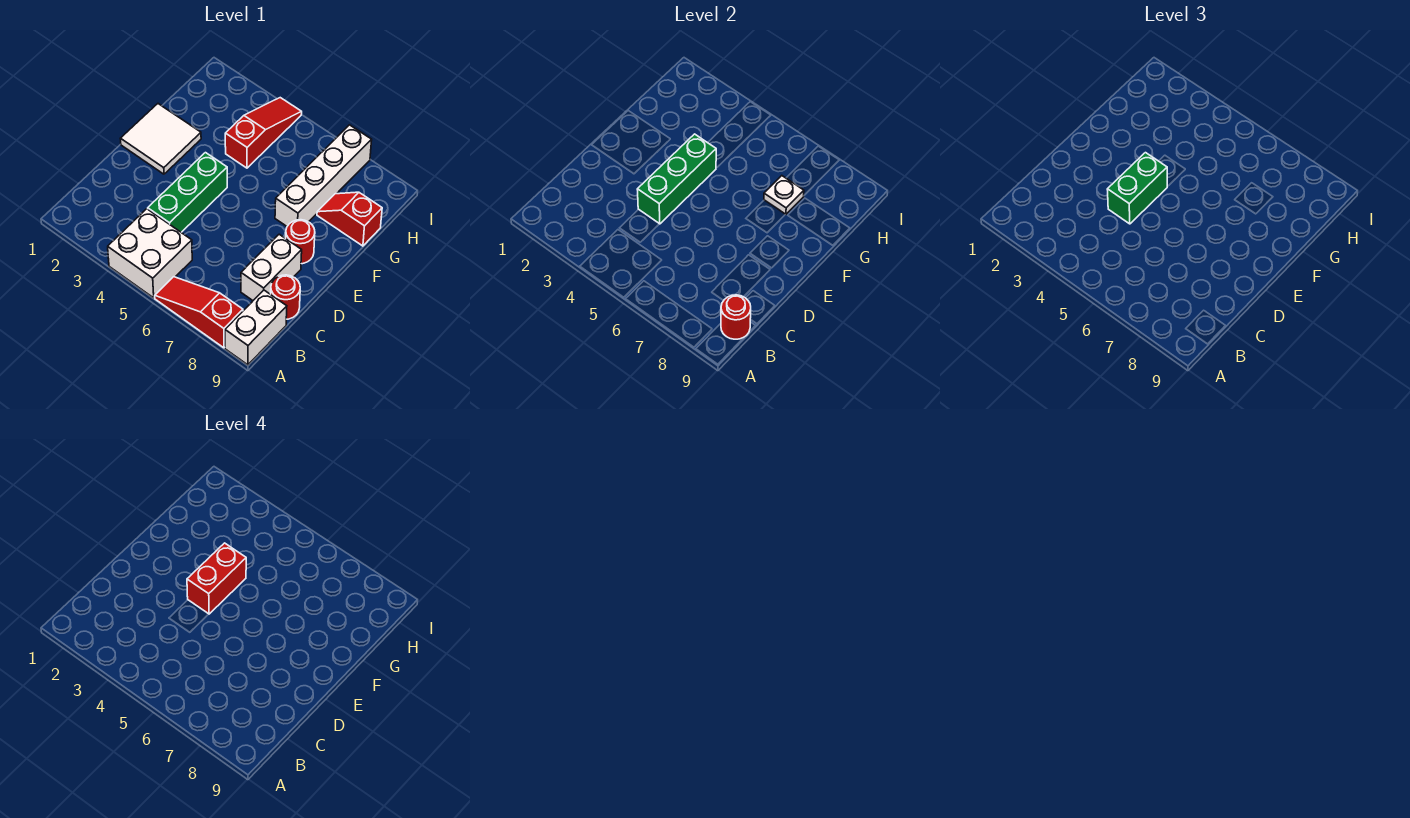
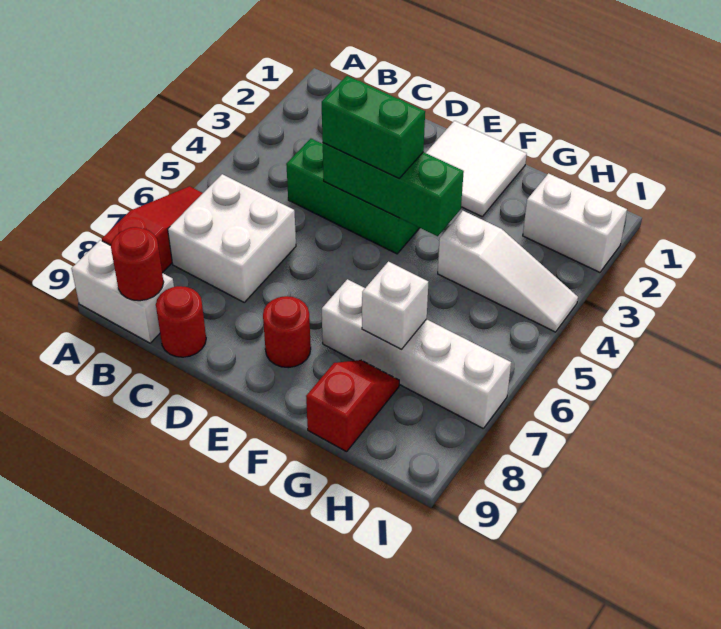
white 2x2 brick [108,209,192,298] -> white 2x2 brick moved to [168,174,296,302]
white 1x2 brick [241,234,302,300] -> white 1x2 brick moved to [523,173,627,272]
red 1x2 brick [187,543,246,614] -> none
red 1x3 slope [225,98,302,168] -> white 1x3 slope [438,211,578,332]
white 1x1 plate [764,176,804,214] -> white 1x1 brick [362,262,428,349]

